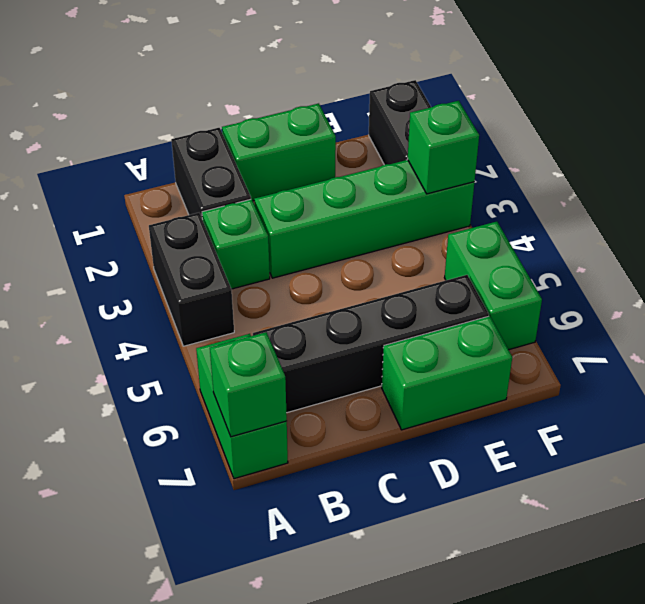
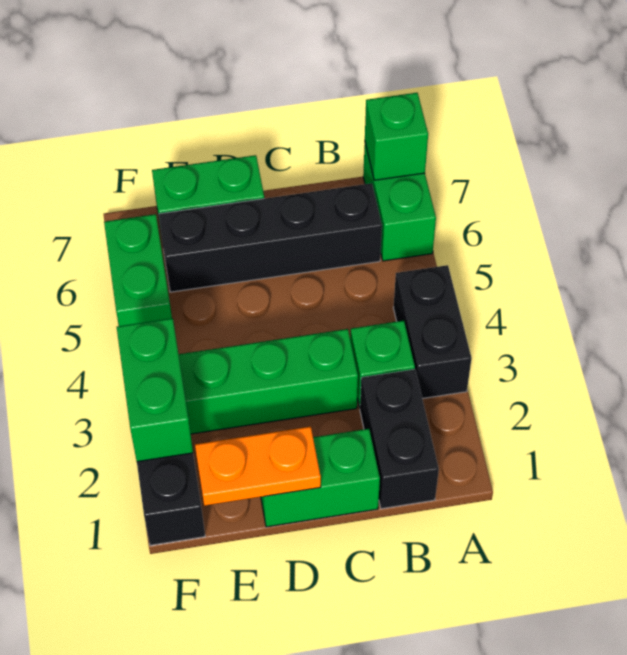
none -> orange 1x2 plate [195,427,321,506]
green 1x1 brick [408,101,479,194] -> green 1x2 brick [117,318,193,462]

